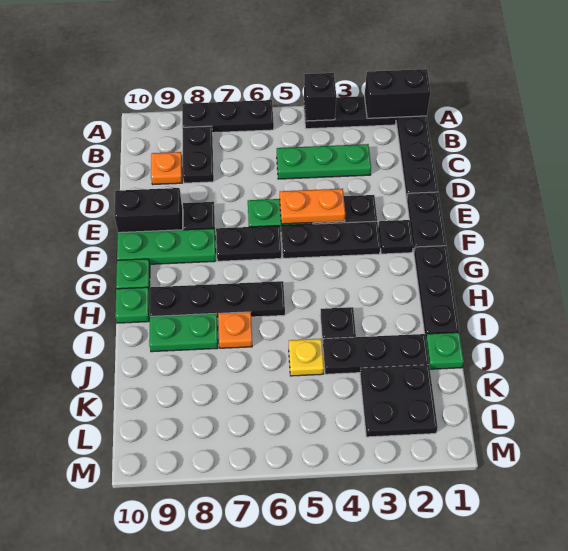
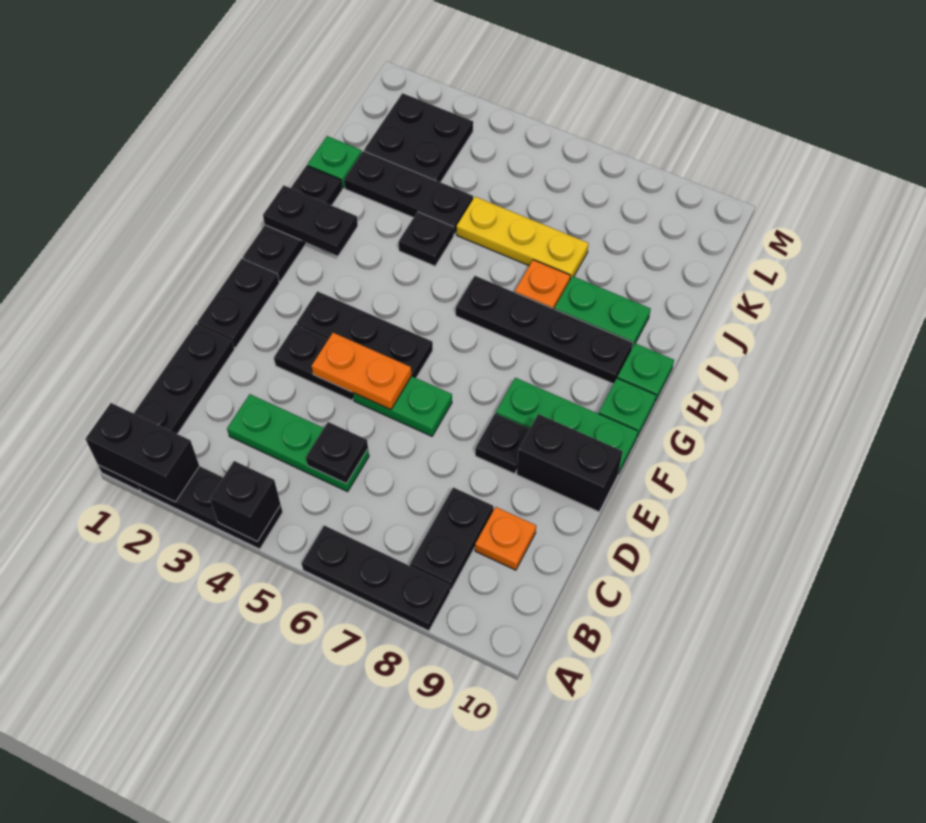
black 1x1 plate [378,220,413,254] -> black 1x1 plate moved to [306,422,368,484]
black 1x2 plate [216,226,281,261] -> black 1x2 plate moved to [263,185,358,256]
yellow 1x1 plate [289,339,324,376] -> yellow 1x3 plate [457,197,589,279]

